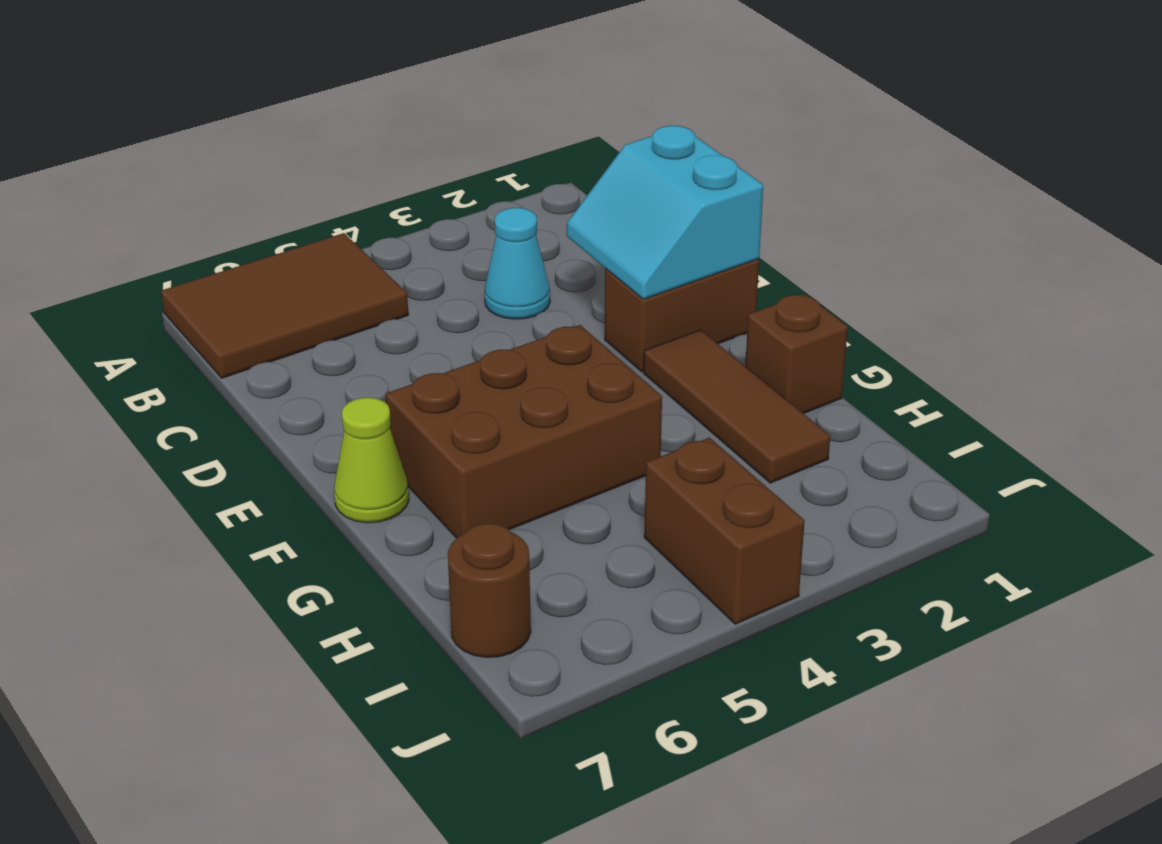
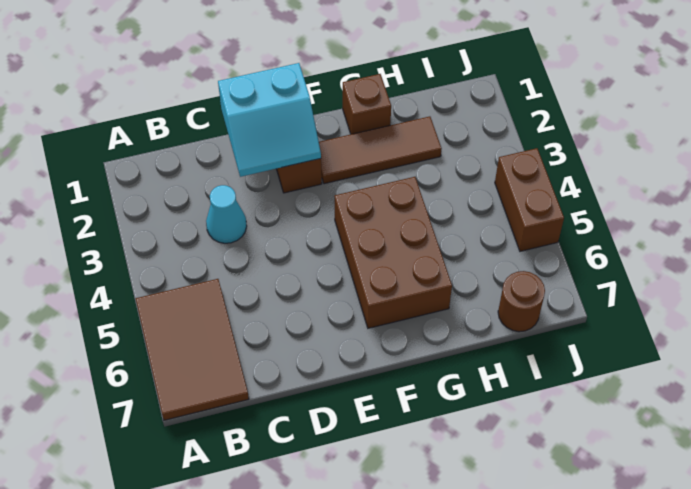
lime 1x1 cone [334,398,409,523] -> none
brown 1x2 brick [644,438,805,624] -> brown 1x2 brick turned to [495,148,564,251]

